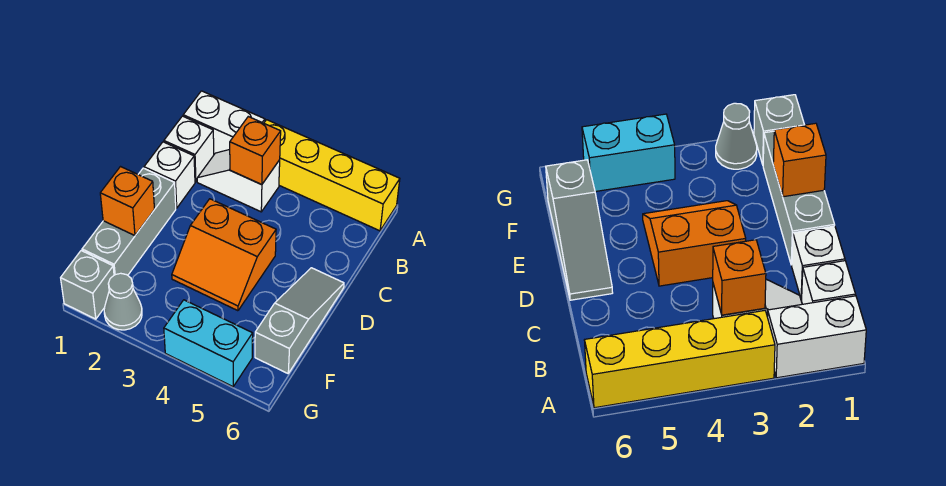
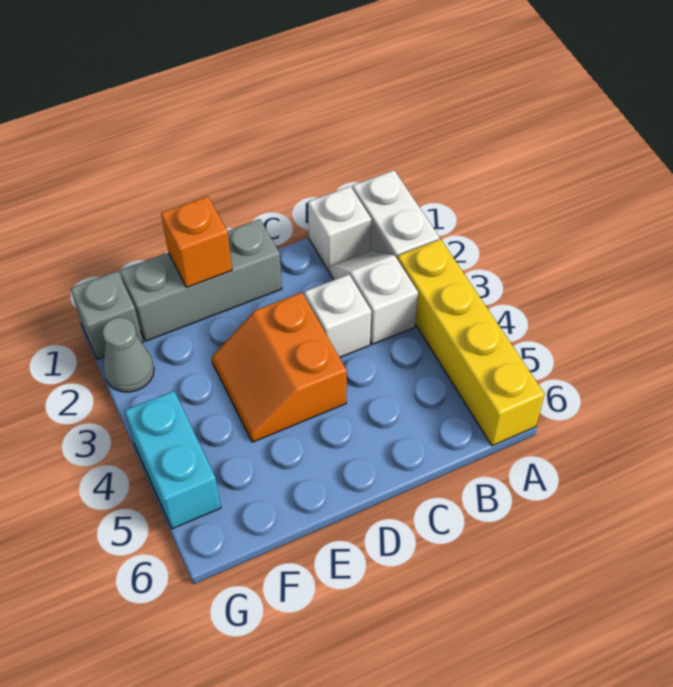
orange 1x1 brick [230,117,281,185] -> none
white 1x1 brick [144,142,195,208] -> white 1x1 brick moved to [304,274,371,358]
grey 1x3 slope [255,268,344,373] -> none

